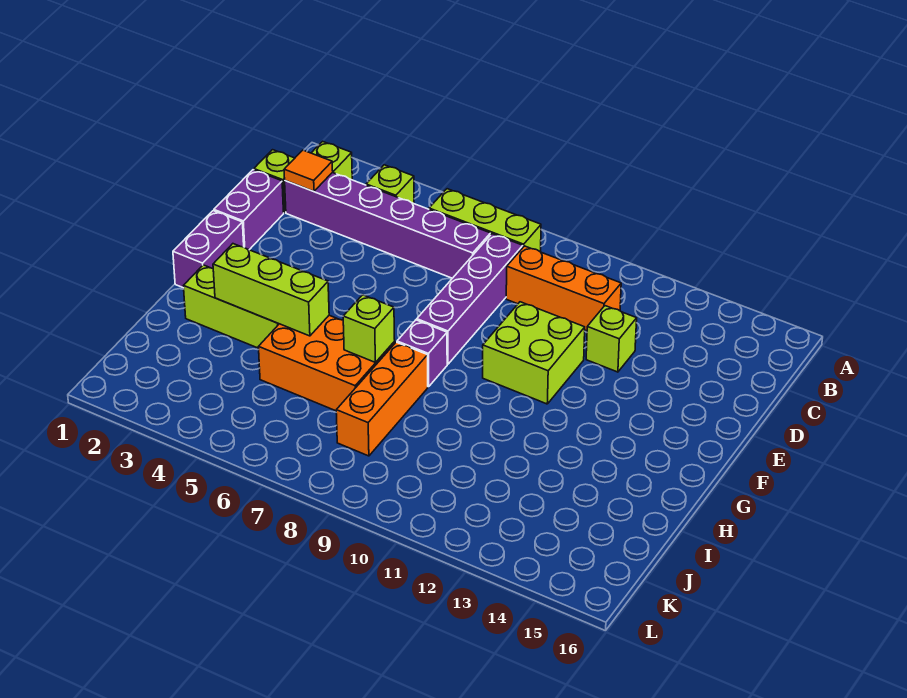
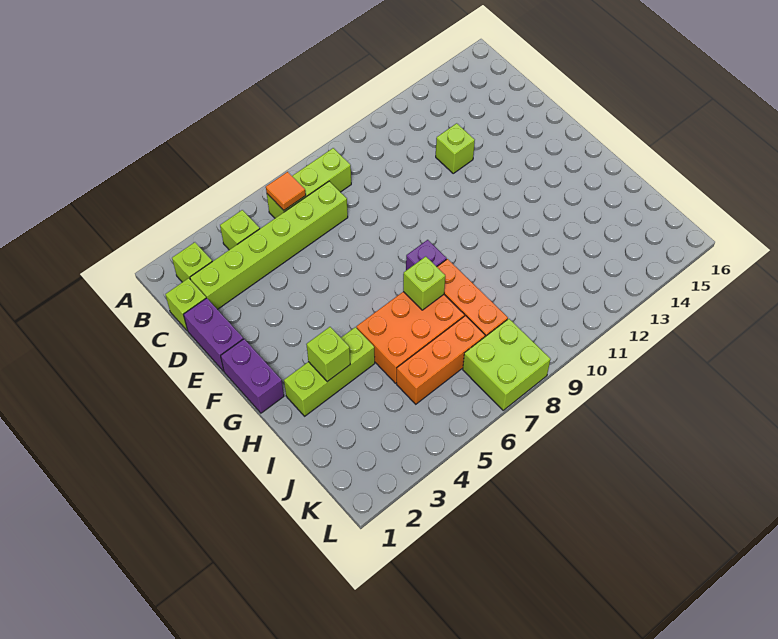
purple 1x6 brick [285,172,491,278] -> lime 1x6 brick [190,181,348,310]
orange 1x1 tile [284,150,333,191] -> orange 1x1 tile moved to [266,172,306,210]
purple 1x4 brick [417,234,523,364] -> none
orange 1x3 brick [506,246,621,331] -> orange 1x3 brick moved to [397,316,485,404]
lime 2x2 brick [483,302,585,404] -> lime 2x2 brick moved to [463,319,551,410]
lime 1x3 brick [213,244,329,336] -> lime 1x1 brick [306,327,350,382]

